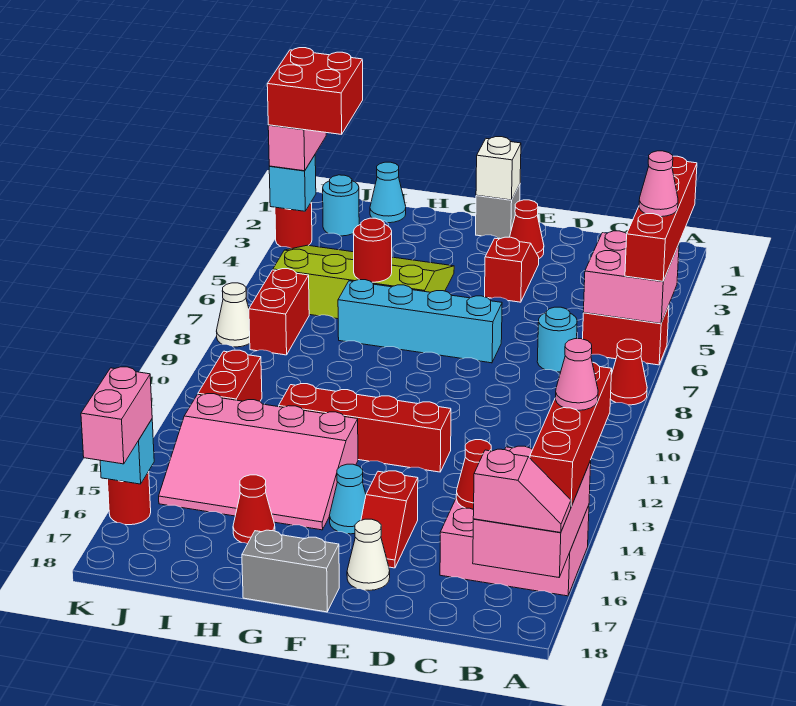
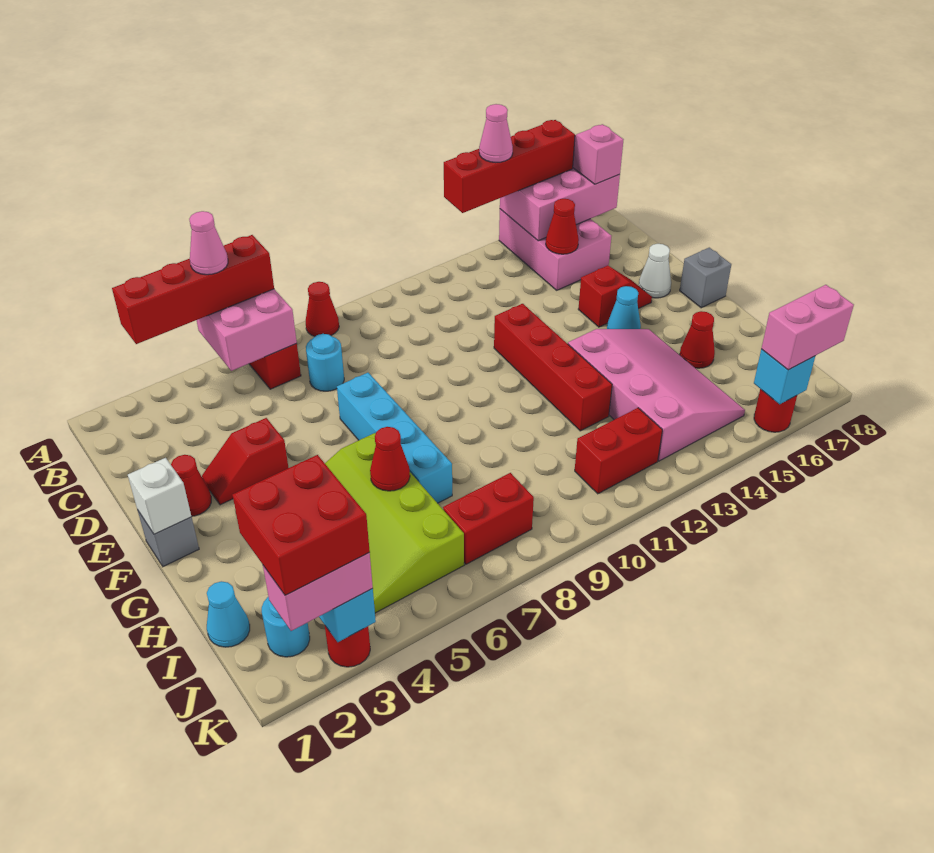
grey 1x2 brick [242,530,339,612] -> grey 1x1 brick [680,248,731,308]
red 1x1 round brick [353,218,392,282] -> red 1x1 cone [370,427,410,491]
white 1x1 cone [217,283,250,347] -> none

